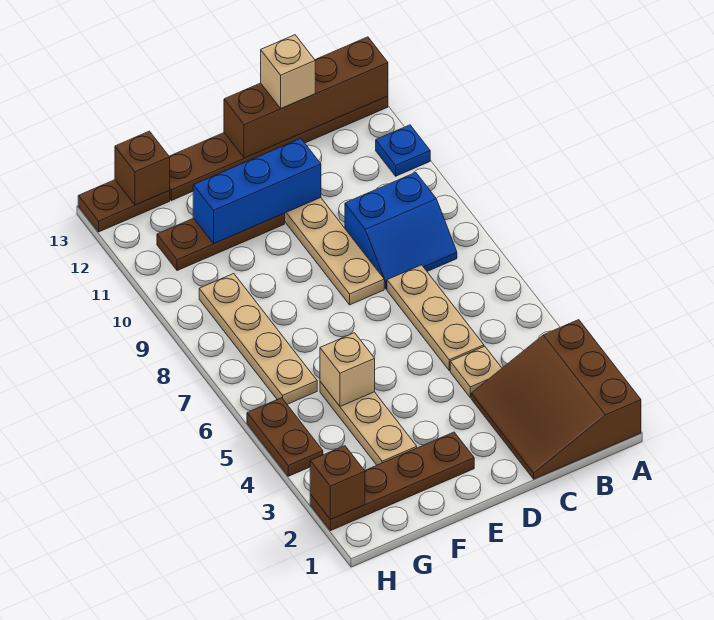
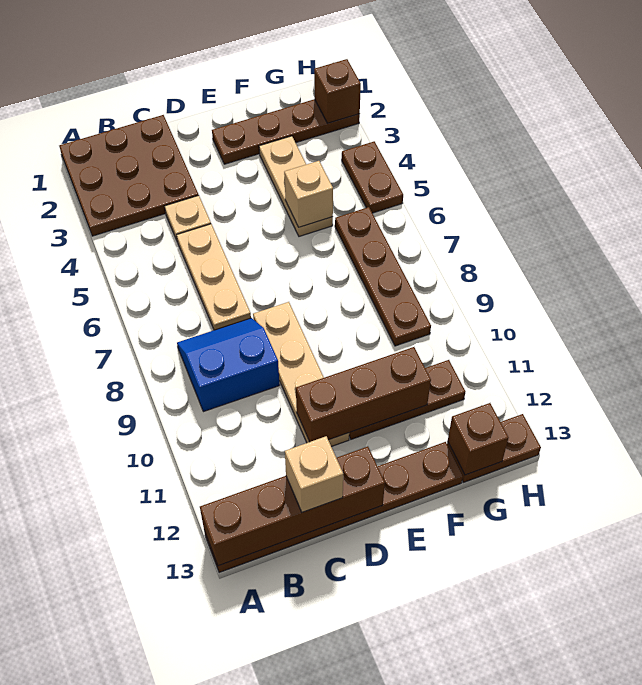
brown 3x3 slope [471,320,641,479] -> brown 3x3 plate [59,115,198,236]
blue 1x1 plate [376,125,430,176] -> none
blue 1x3 brick [193,138,321,244] -> brown 1x3 brick [296,347,431,442]
tan 1x4 plate [199,274,317,404] -> brown 1x4 plate [335,207,431,346]

